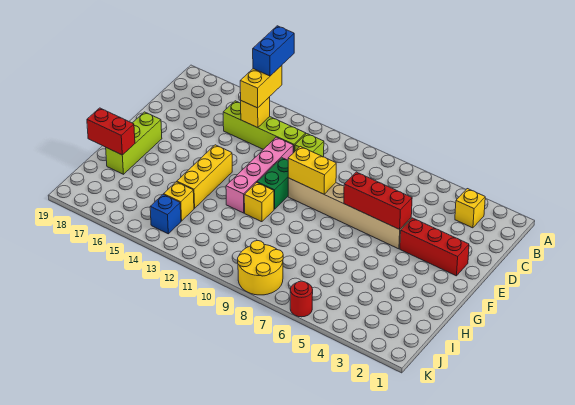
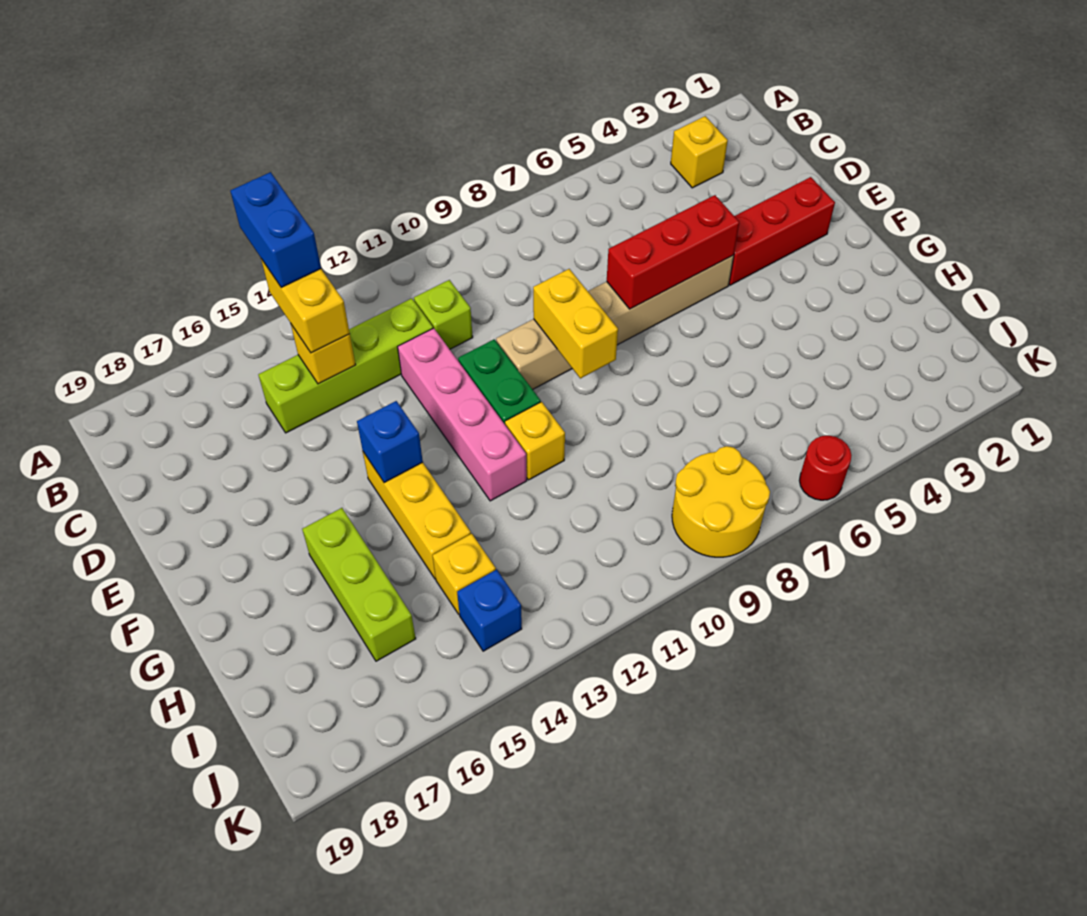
yellow 1x2 brick [288,146,336,194] -> yellow 1x2 brick turned to [533,269,618,378]
none -> blue 1x1 brick [357,401,423,483]
lime 1x3 brick [106,112,162,174] -> lime 1x3 brick moved to [302,508,416,661]
red 1x2 brick [87,108,135,155] -> none

